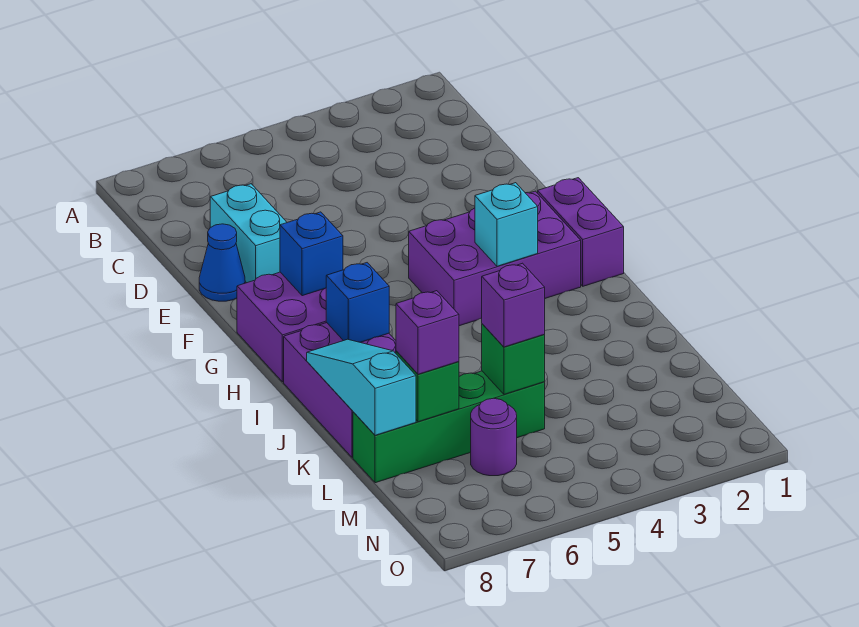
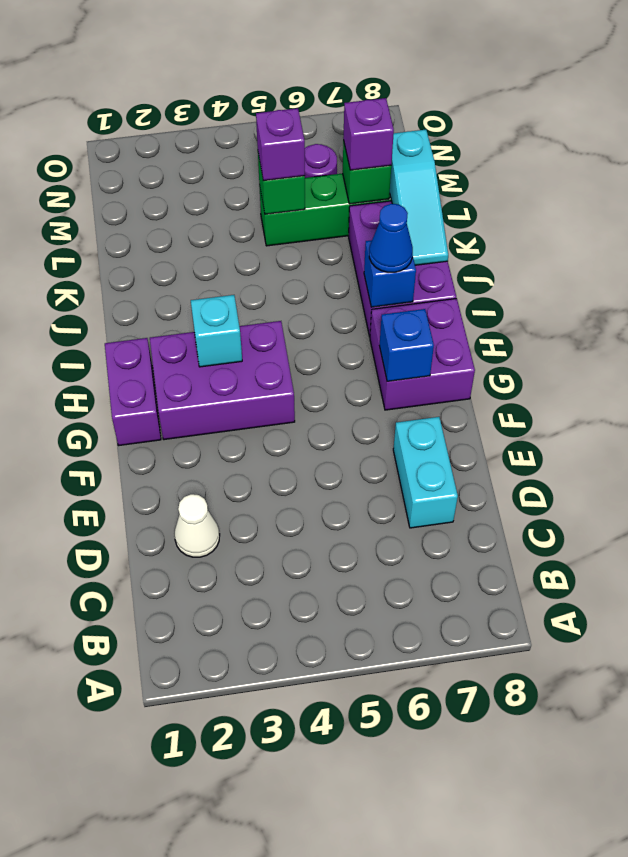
none -> white 1x1 cone [175,494,220,557]
blue 1x1 cone [199,224,245,301] -> blue 1x1 cone moved to [369,204,413,272]

